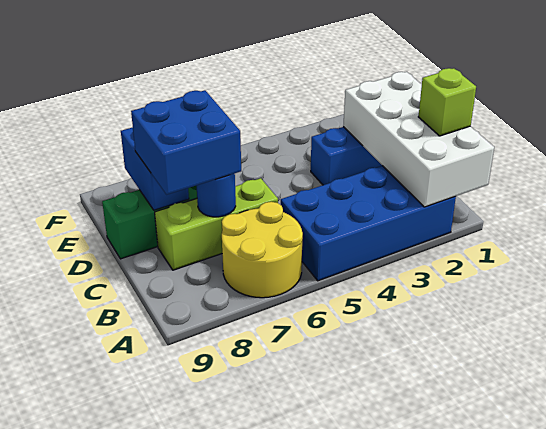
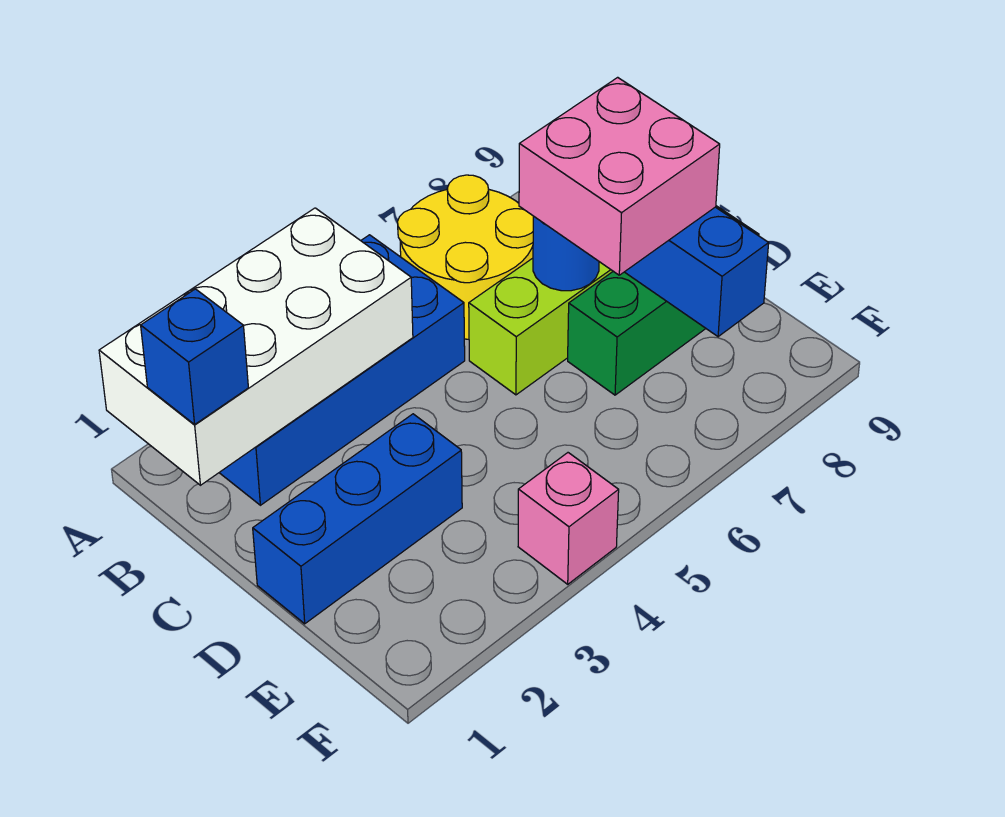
white 2x4 brick [343,72,494,207] -> white 2x4 brick turned to [99,208,413,485]
lime 1x1 brick [418,68,476,136] -> blue 1x1 brick [141,289,248,424]
blue 2x2 brick [131,90,241,195] -> pink 2x2 brick [519,77,720,275]
none -> pink 1x1 brick [518,453,619,584]

